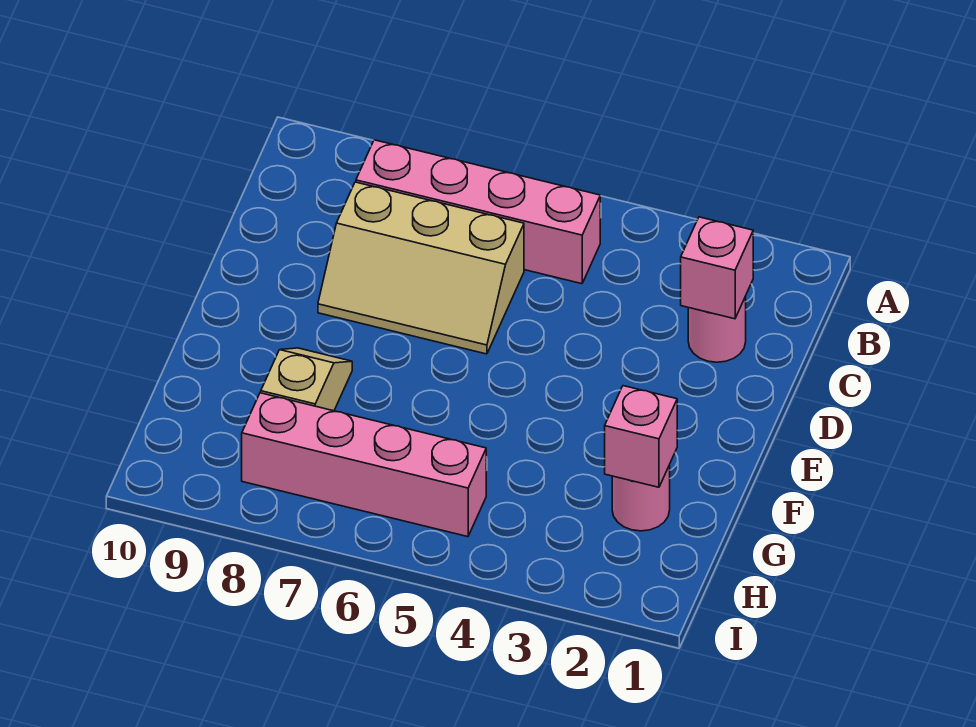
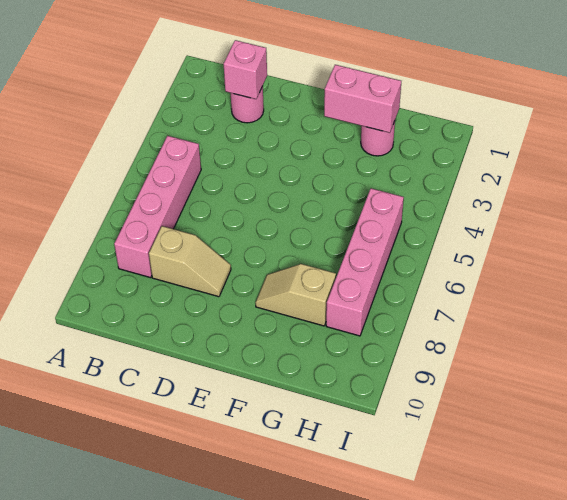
tan 2x3 slope [318,182,524,354] -> tan 1x2 slope [149,226,231,297]
pink 1x1 brick [605,386,677,487] -> pink 1x2 brick [324,65,401,133]

